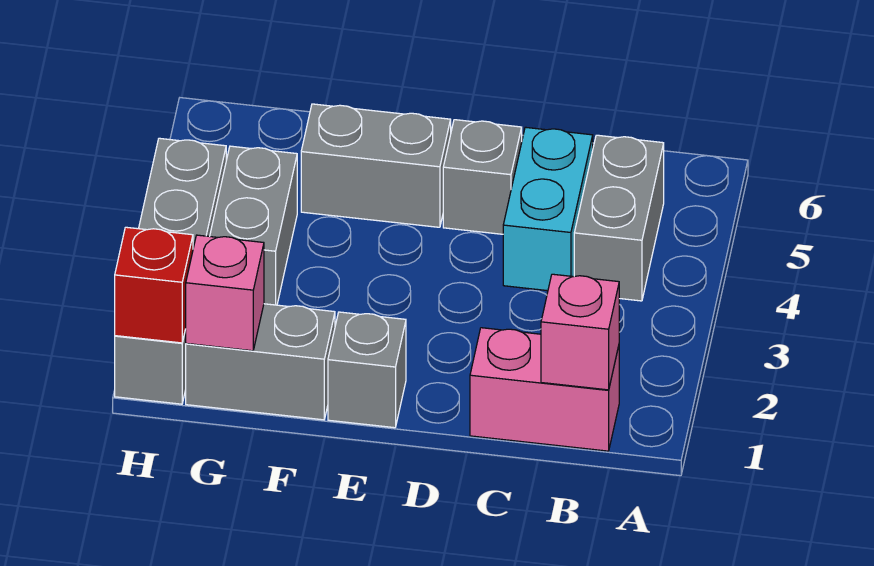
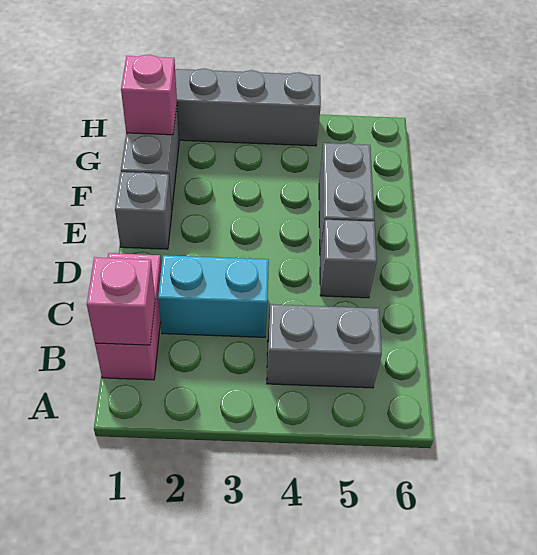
cyan 1x2 brick [503,127,593,291] -> cyan 1x2 brick moved to [158,255,269,337]
grey 1x2 brick [210,146,297,305] -> none
red 1x1 brick [115,227,193,343] -> none

